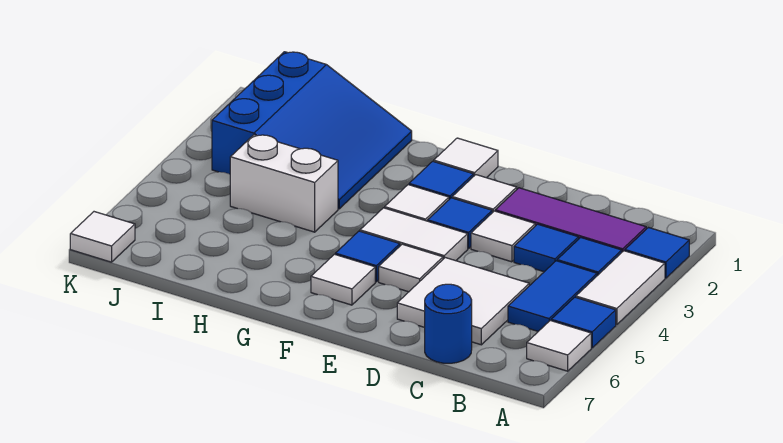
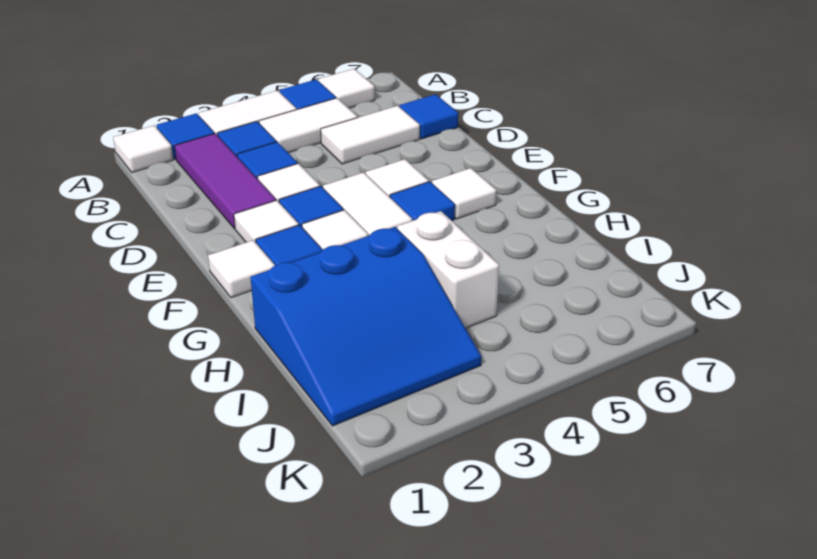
blue 1x2 tile [508,261,597,331] -> white 1x2 tile [259,98,358,153]
white 2x2 tile [397,258,529,345] -> white 1x2 tile [321,106,420,164]
blue 1x1 round brick [425,284,472,363] -> blue 1x1 tile [400,94,458,139]
blue 3x3 slope [212,52,412,209] -> blue 3x3 slope turned to [251,227,481,426]
white 1x1 tile [70,212,135,262] -> white 1x1 tile moved to [113,125,173,172]

